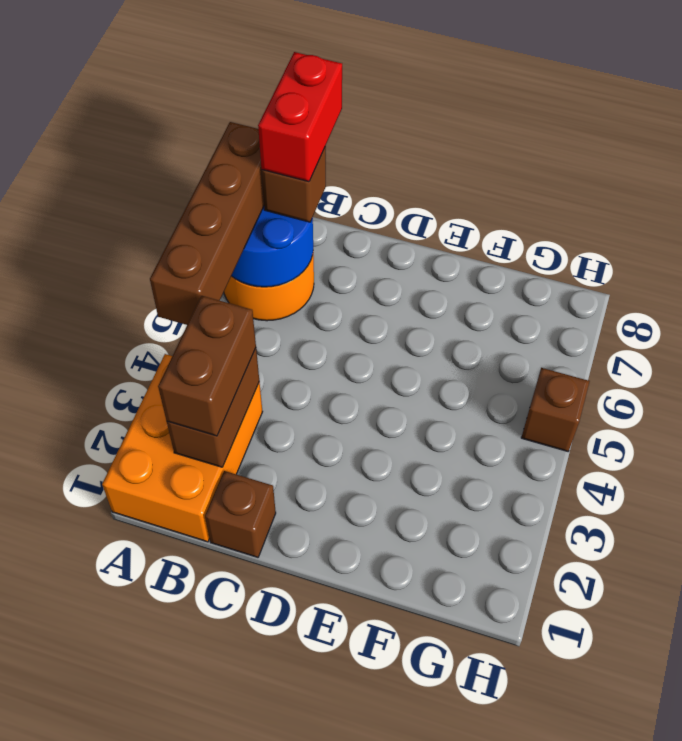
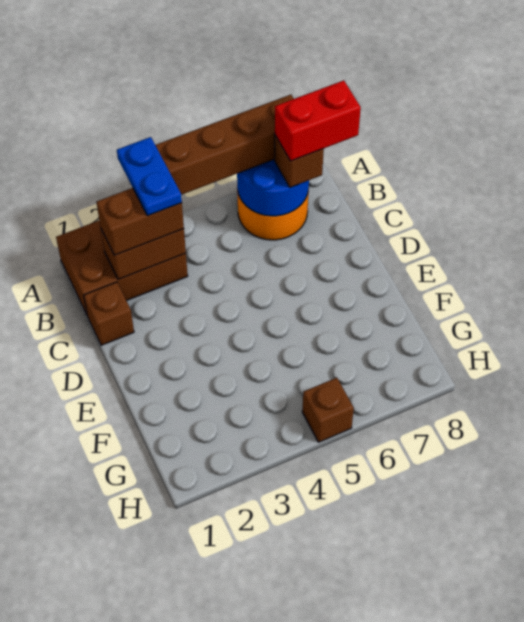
orange 2x3 brick [102,354,263,542] -> brown 2x3 brick [56,221,188,315]
none -> blue 1x2 plate [117,137,182,216]

